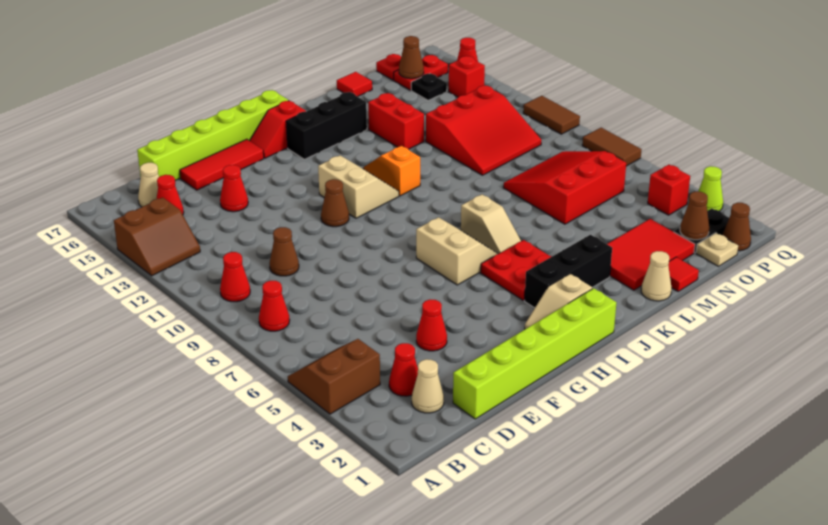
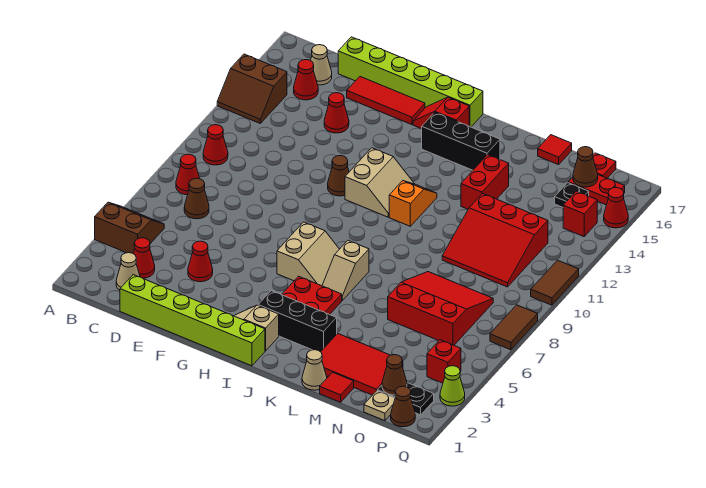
brown 1x1 cone [269,227,299,276] -> brown 1x1 cone moved to [184,178,209,219]

